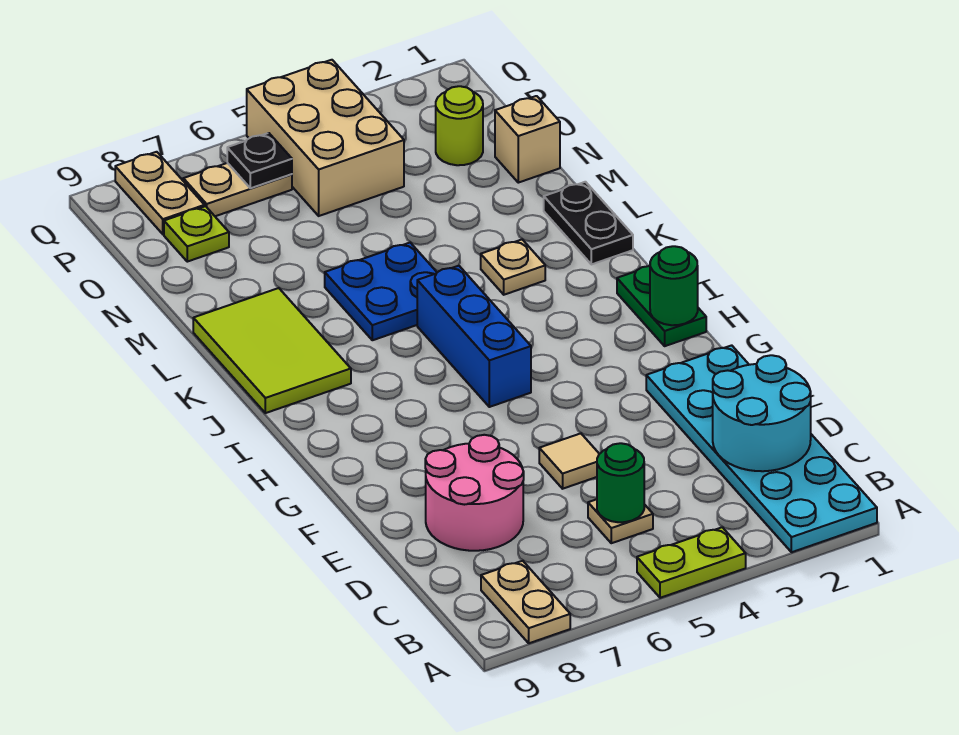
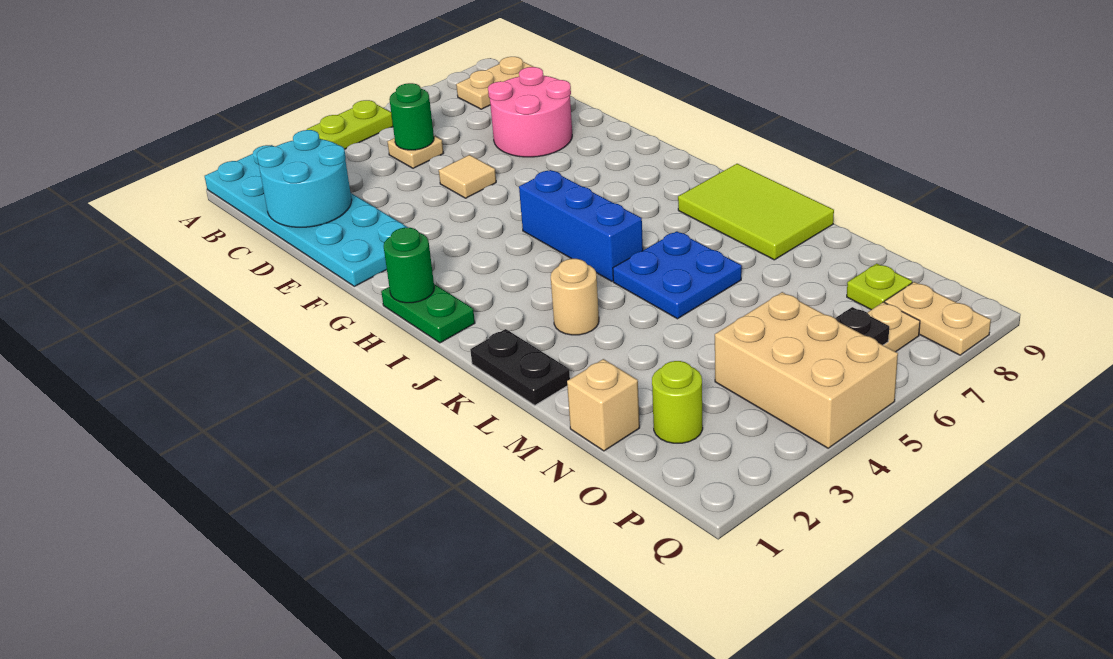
tan 1x2 plate [481,561,570,643] -> tan 1x2 plate turned to [456,57,533,109]
tan 1x1 plate [481,240,545,295] -> tan 1x1 round brick [551,259,599,335]

